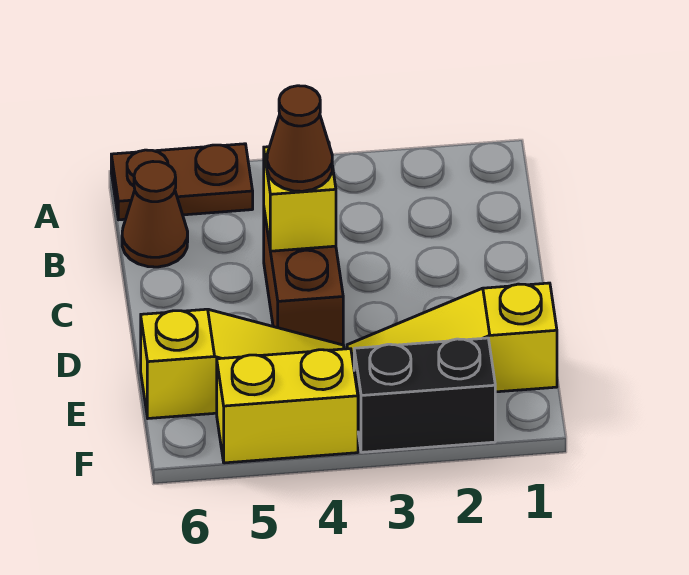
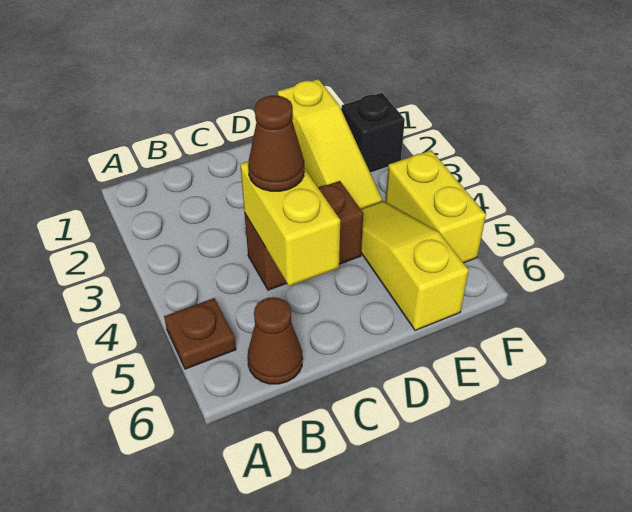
brown 1x2 plate [111,144,253,220] -> brown 1x1 plate [164,298,236,369]
yellow 1x1 brick [264,142,336,251] -> yellow 1x2 brick [240,161,340,286]
black 1x2 brick [354,338,495,452] -> black 1x1 brick [342,93,405,173]

